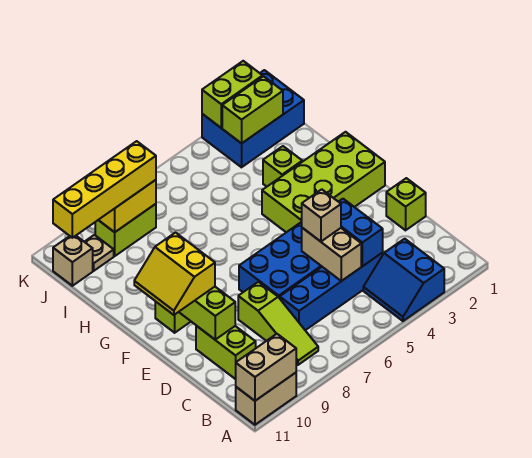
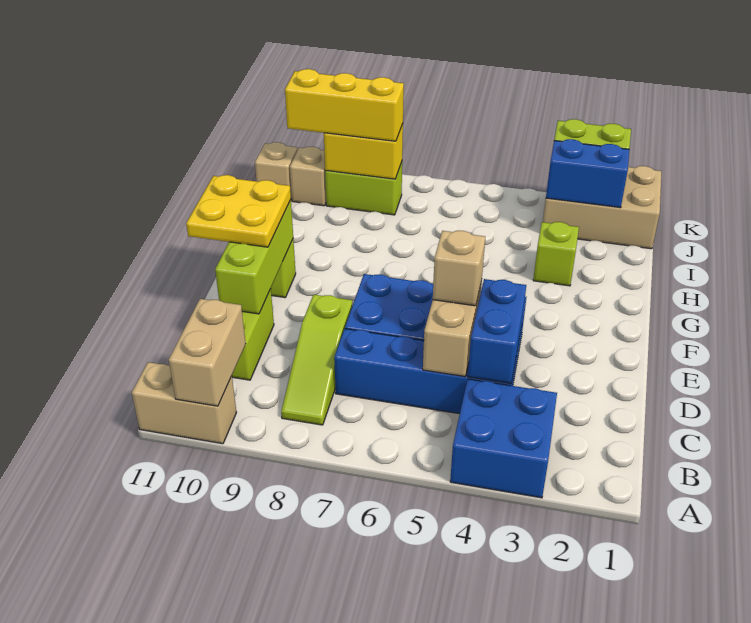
blue 2x2 slope [363,239,444,321] -> blue 2x2 brick [450,379,557,498]
tan 1x2 brick [236,334,296,401] -> tan 1x2 brick turned to [169,299,246,406]
lime 1x1 brick [386,178,426,230] -> none
yellow 2x2 slope [134,233,215,315] -> yellow 2x2 plate [186,175,291,247]
lime 2x4 brick [262,132,385,232] -> none
blue 2x3 brick [202,70,304,167] -> tan 2x3 brick [543,166,662,249]
lime 1x2 brick [222,76,283,143] -> blue 1x2 brick [546,139,629,208]
yellow 1x4 brick [53,141,156,238] -> yellow 1x3 brick [285,69,404,141]
tan 1x1 plate [85,235,114,271] -> tan 1x1 brick [290,146,326,206]

